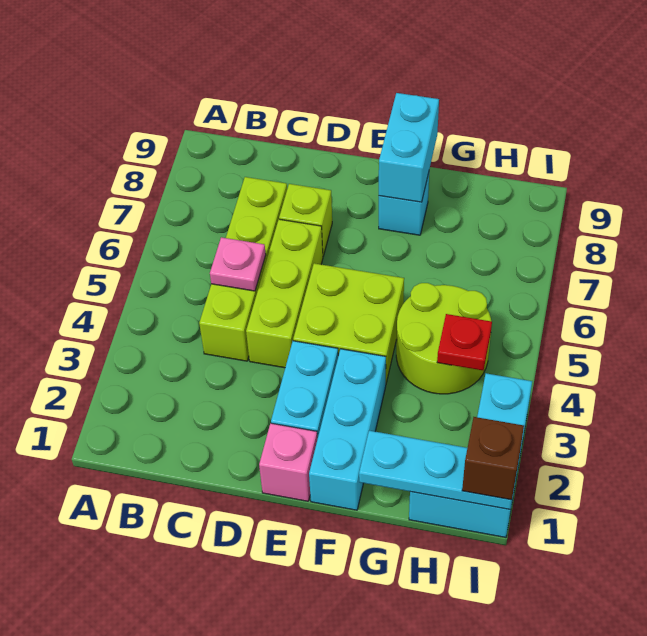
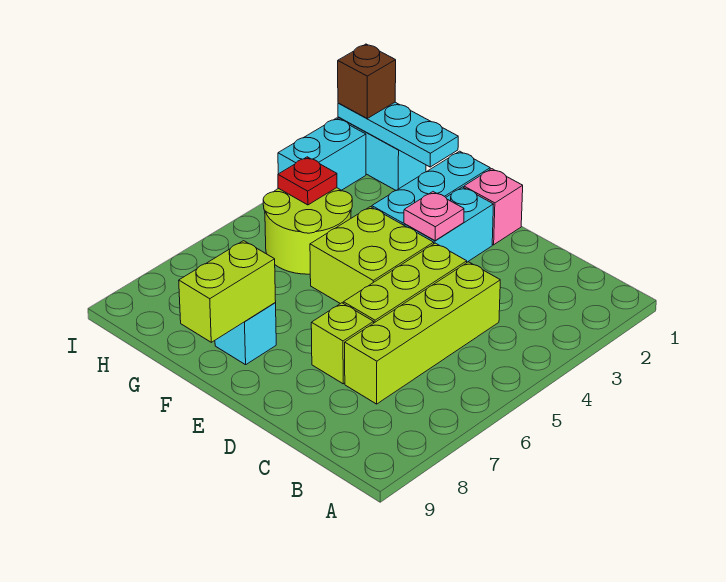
pink 1x1 plate [210,237,266,291] -> pink 1x1 plate moved to [404,192,464,241]
cyan 1x2 brick [379,93,439,202] -> lime 1x2 brick [179,241,276,342]

